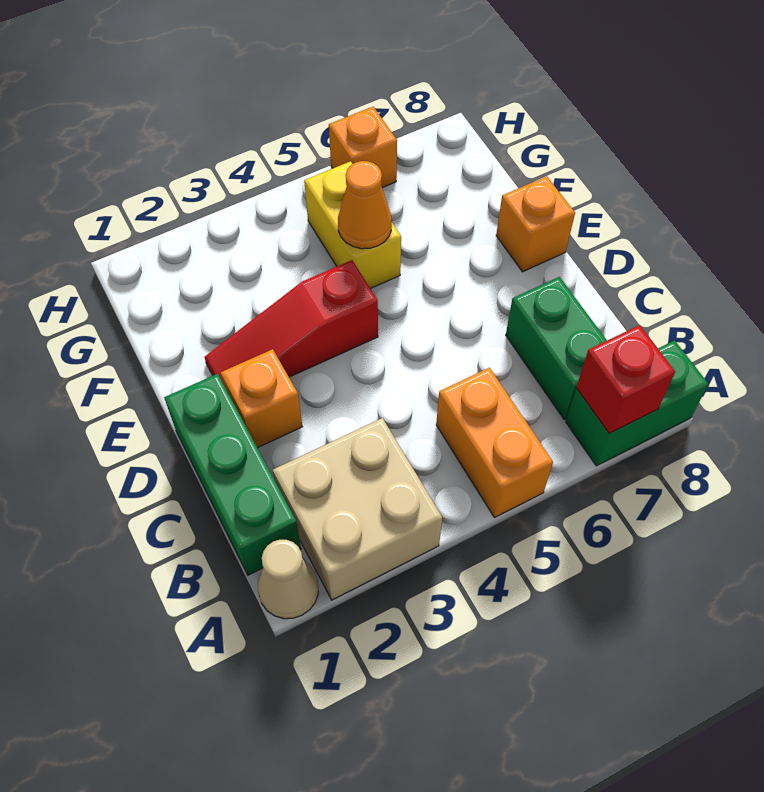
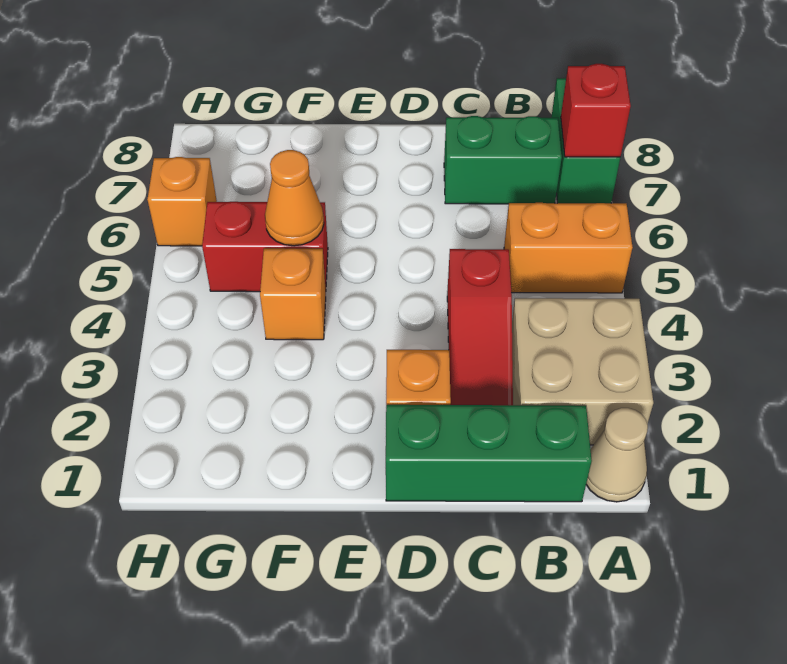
red 1x3 slope [205,260,378,382] -> red 1x3 slope moved to [447,249,513,405]
orange 1x1 brick [496,176,575,272] -> orange 1x1 brick moved to [260,248,326,340]
yellow 1x2 brick [304,161,401,288] -> red 1x2 brick [202,202,328,292]

